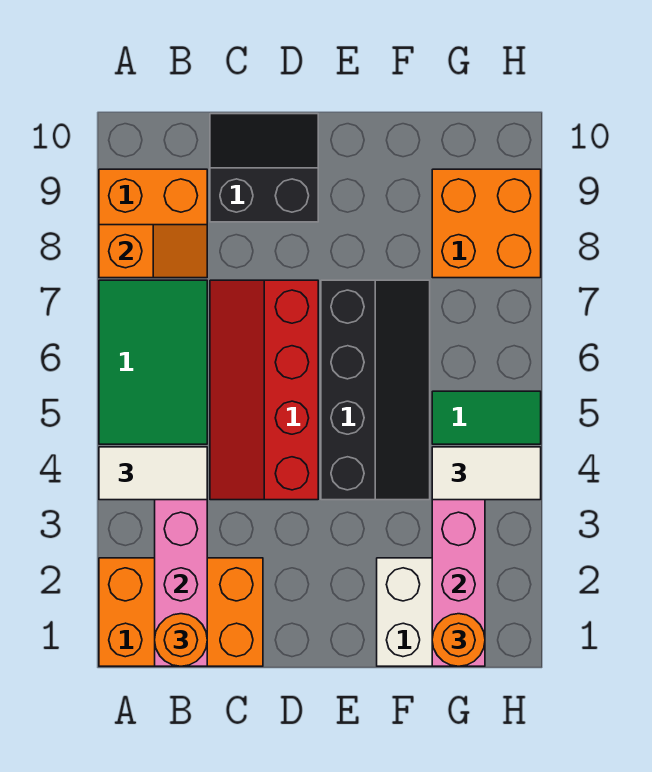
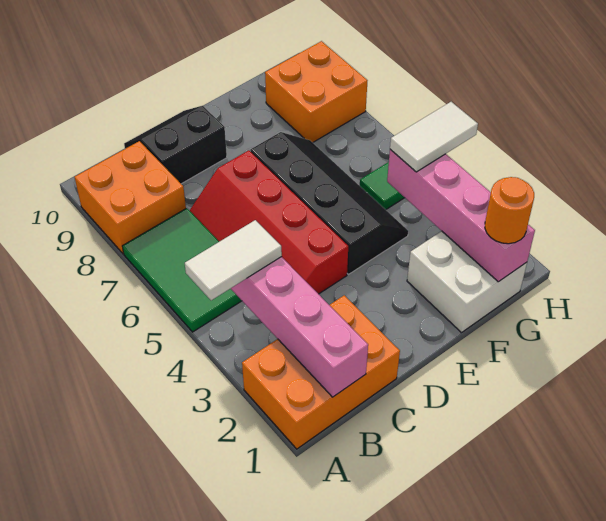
orange 1x2 slope [99,225,207,278] -> none
orange 1x1 round brick [155,614,207,666] -> none

